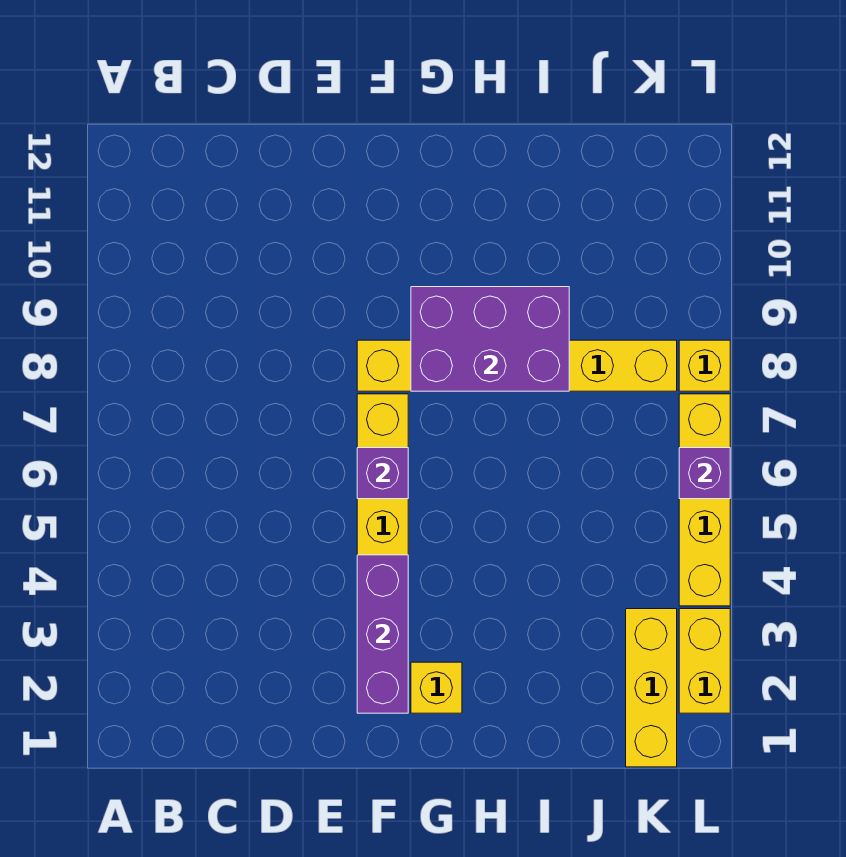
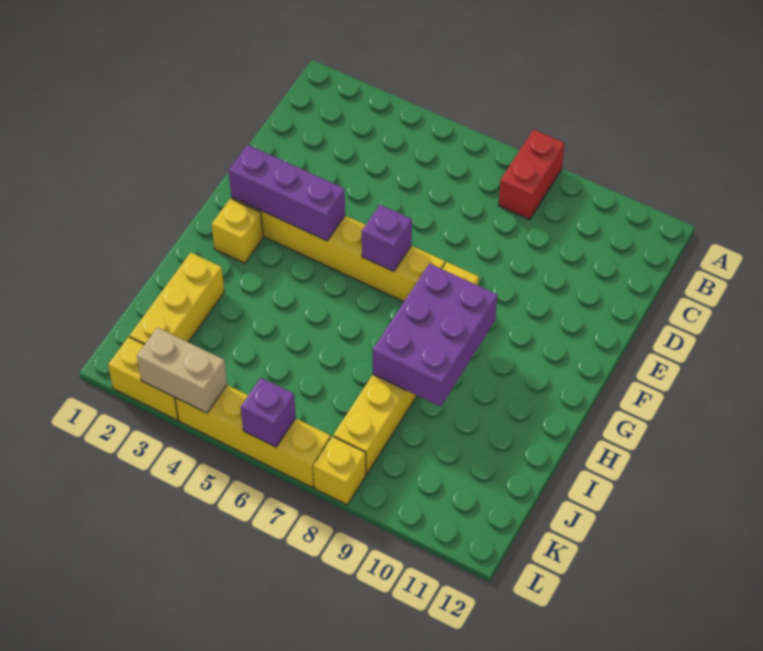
none -> red 1x2 brick [498,130,565,219]
yellow 1x3 brick [626,609,677,767] -> yellow 1x3 brick turned to [130,252,224,345]
none -> tan 1x2 brick [137,328,227,413]

